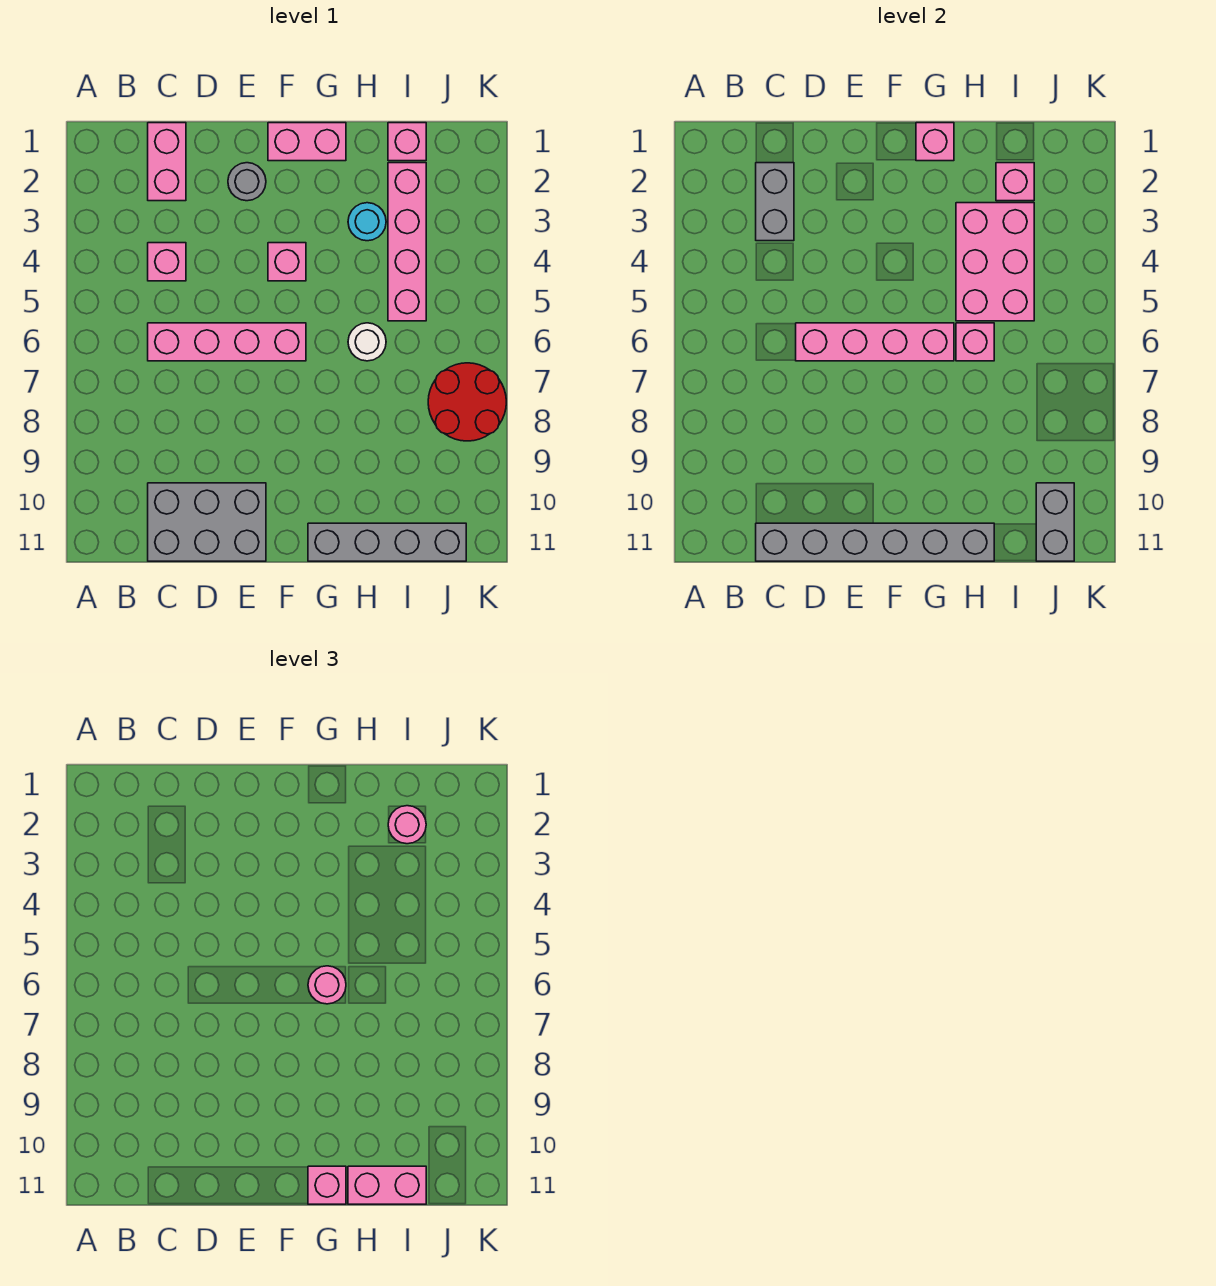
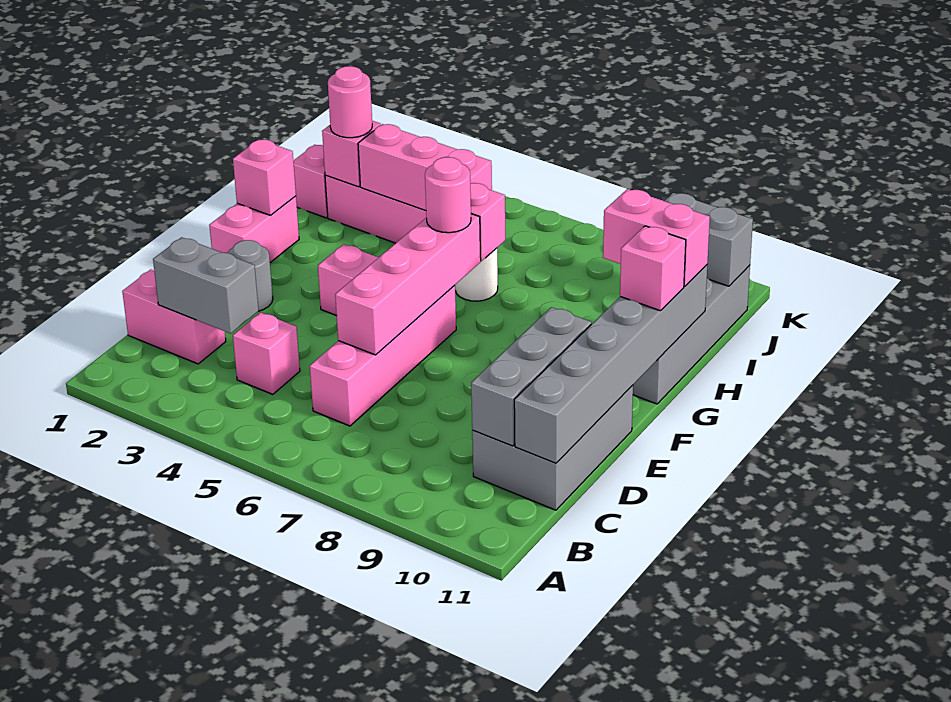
none -> grey 1x3 brick [471,307,591,446]
cyan 1x1 round brick [348,203,386,241] -> none
pink 2x3 brick [956,203,1034,321] -> pink 1x3 brick [358,124,492,211]
pink 1x2 brick [348,1166,426,1204] -> pink 1x2 brick turned to [603,189,710,286]
red 2x2 round brick [428,363,506,441] -> none

